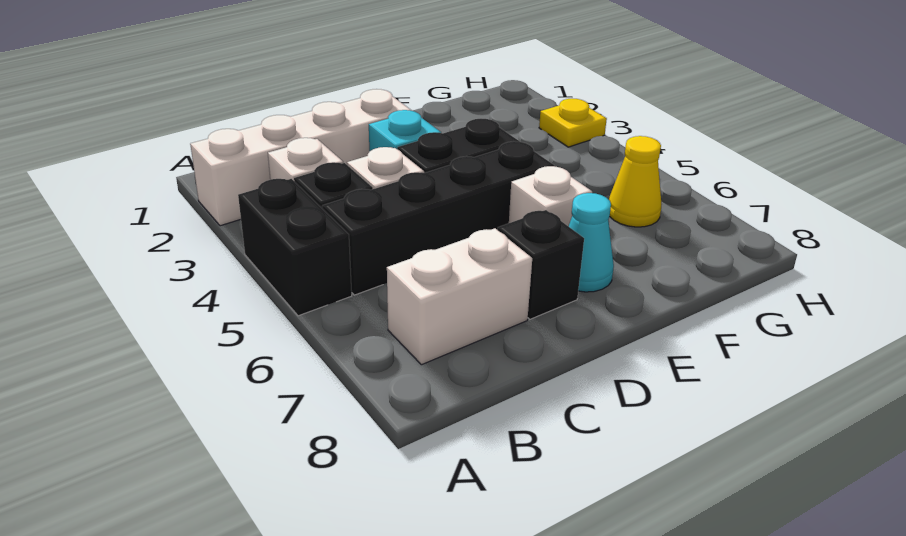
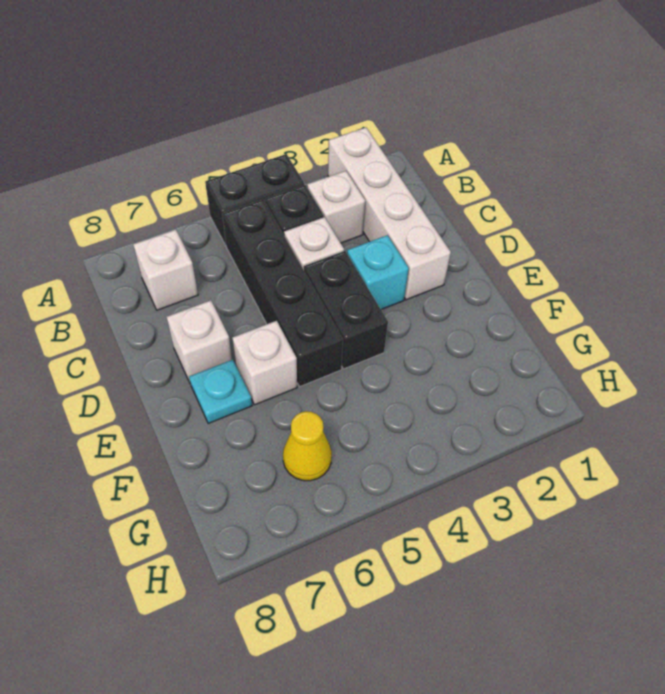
white 1x2 brick [387,228,532,365] -> white 1x1 brick [133,230,198,310]
black 1x1 brick [498,210,584,319] -> white 1x1 brick [167,300,232,382]
cyan 1x1 cone [569,193,614,292] -> cyan 1x1 plate [189,359,252,424]
yellow 1x1 plate [539,99,607,147] -> none

